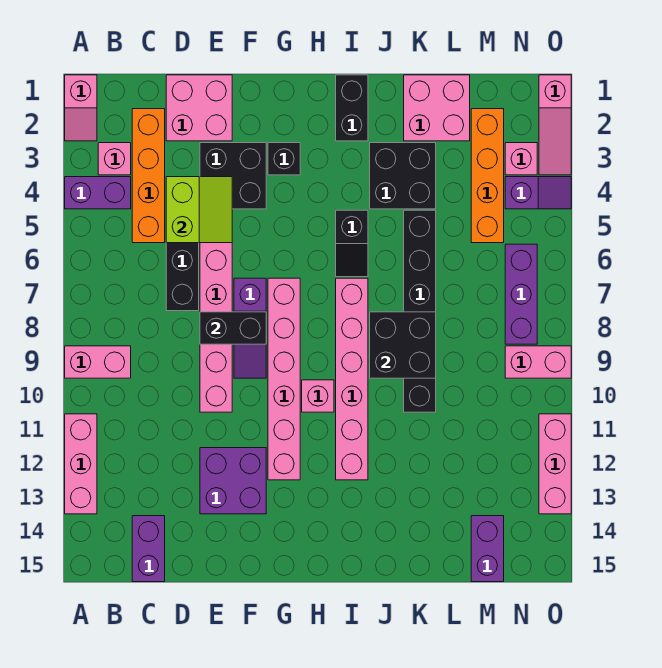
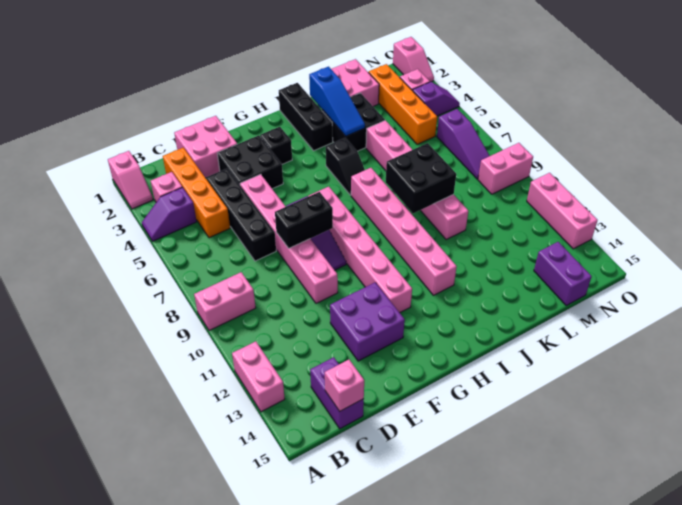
purple 1x2 brick [65,177,131,209] -> purple 1x2 slope [142,187,197,241]
pink 1x3 brick [65,414,97,514] -> pink 1x2 brick [232,341,285,412]
lime 2x2 slope [166,177,232,243] -> none
pink 1x1 brick [302,380,334,412] -> pink 1x1 brick moved to [325,360,364,411]
black 1x2 brick [336,75,368,141] -> black 1x3 brick [279,83,333,151]
none -> blue 1x3 slope [309,67,365,136]
black 1x6 brick [404,210,436,412] -> pink 1x6 brick [366,120,468,240]
purple 1x3 brick [505,244,537,344] -> purple 1x3 slope [437,109,490,179]
pink 1x3 slope [539,75,571,175] -> pink 1x2 slope [393,37,434,82]

